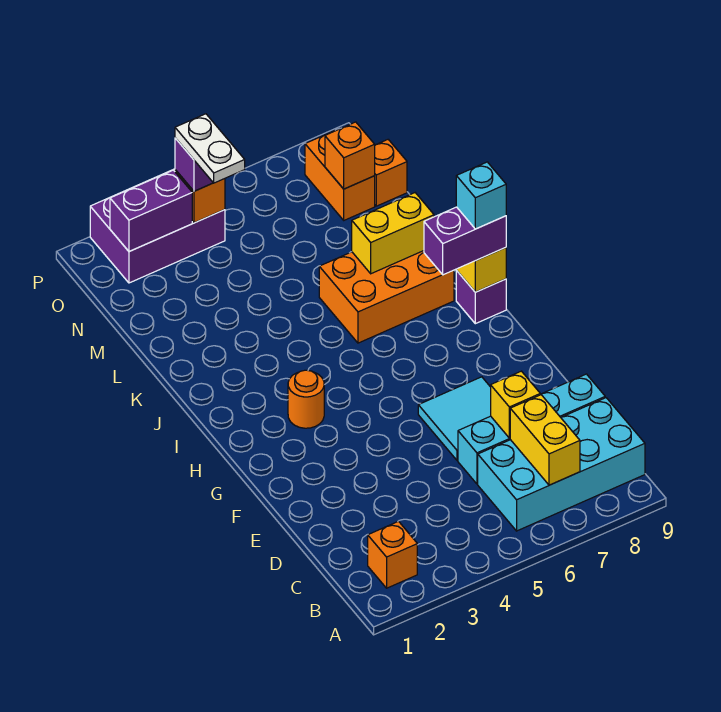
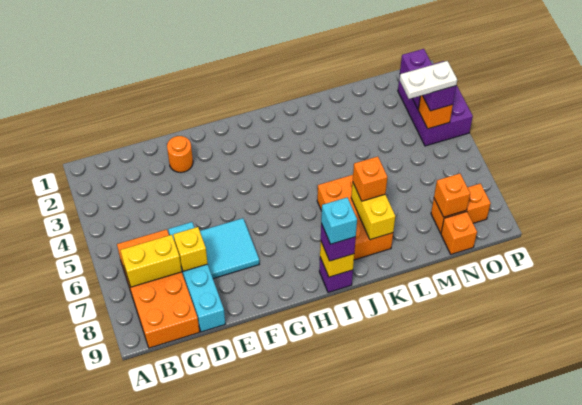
orange 1x1 brick [368,521,417,588] -> orange 1x1 brick moved to [353,156,387,201]
cyan 2x4 brick [478,398,645,531] -> orange 2x4 brick [117,229,200,348]
orange 1x1 round brick [288,370,324,428] -> orange 1x1 round brick moved to [167,136,193,173]
purple 1x2 brick [424,207,506,275] -> purple 1x1 brick [321,224,356,261]

